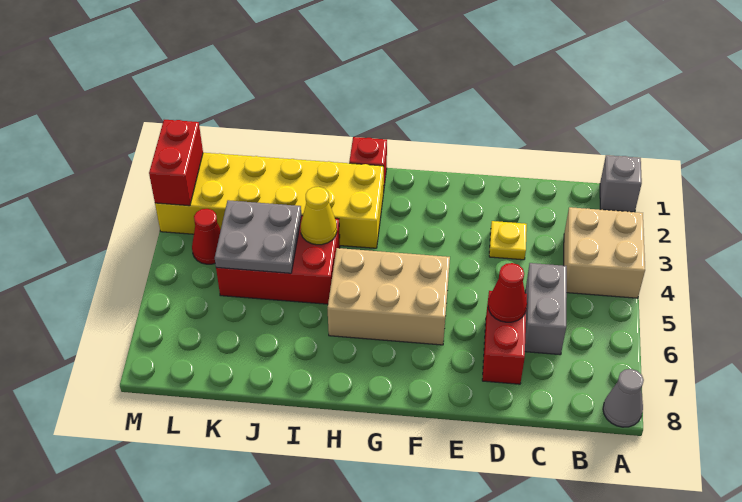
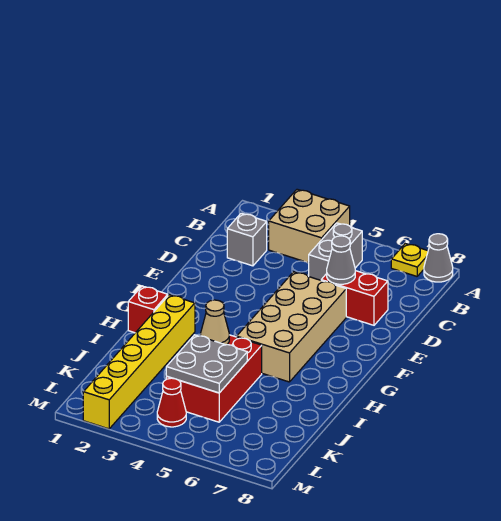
grey 1x1 brick [600,155,642,212] -> grey 1x1 brick moved to [227,213,267,266]
grey 1x2 brick [525,263,567,355] -> grey 1x2 brick turned to [309,223,362,280]
yellow 1x1 plate [489,221,527,260] -> yellow 1x1 plate moved to [391,244,428,276]
red 1x1 cone [488,263,527,322] -> grey 1x1 cone [327,236,355,284]
tan 2x3 brick [328,248,450,345] -> tan 2x4 brick [237,272,346,382]
yellow 2x6 brick [155,153,384,248] -> yellow 1x6 brick [83,295,195,429]
yellow 1x1 cone [301,187,337,245] -> tan 1x1 cone [200,300,229,345]
red 1x2 brick [149,120,203,206] -> none

